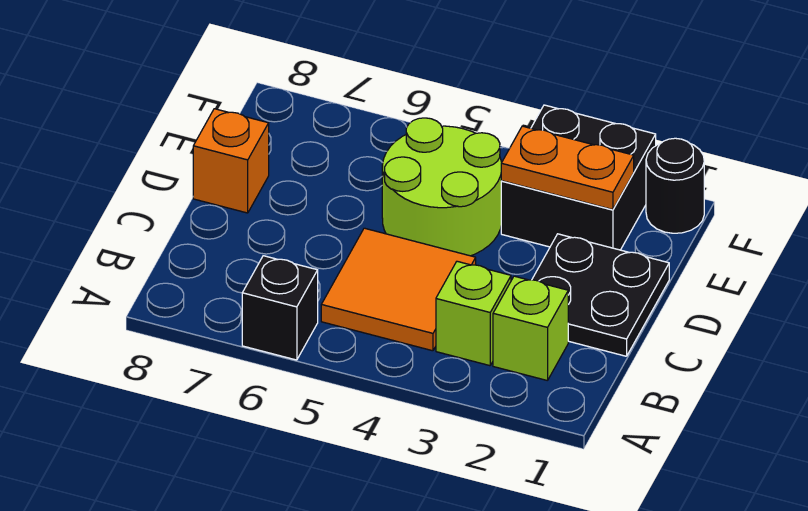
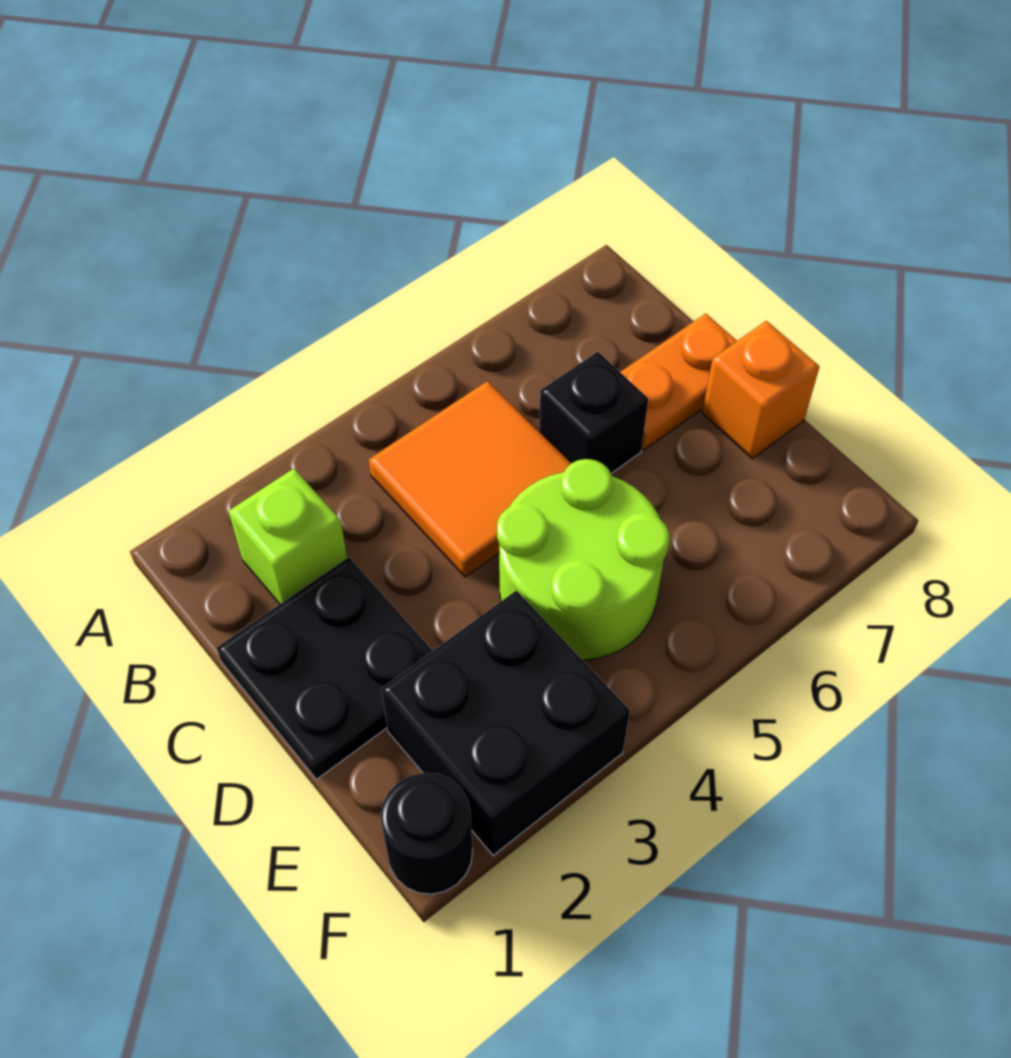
black 1x1 brick [242,256,318,360] -> black 1x1 brick moved to [539,352,648,473]
lime 1x1 brick [436,261,511,366] -> none
orange 1x2 plate [501,126,634,210] -> orange 1x2 plate moved to [620,314,737,450]

